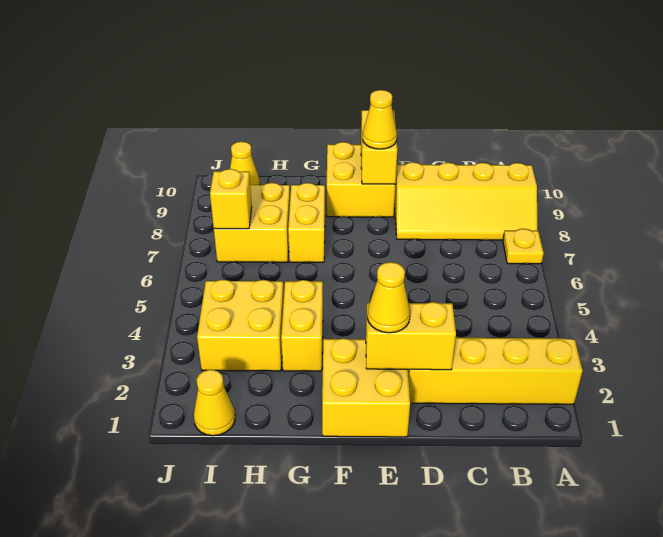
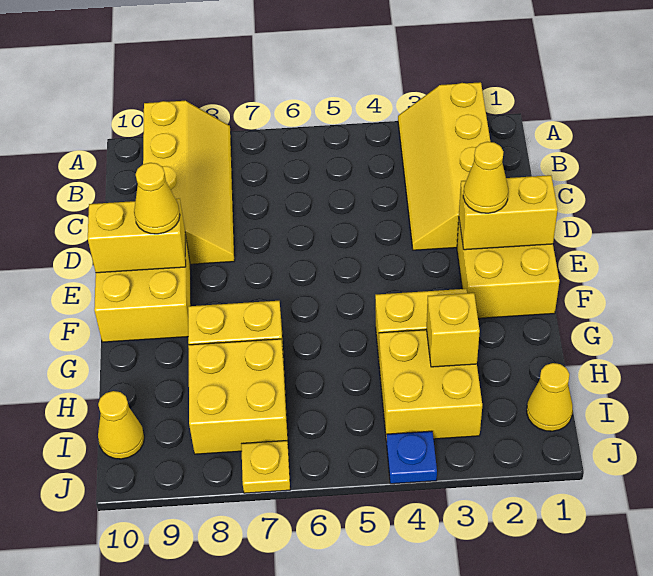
yellow 1x1 plate [503,229,544,264] -> yellow 1x1 plate moved to [241,441,290,493]
yellow 1x2 brick [366,302,456,370] -> yellow 1x2 brick turned to [459,175,558,250]
yellow 1x1 brick [210,169,252,229] -> yellow 1x1 brick moved to [427,293,480,367]
none -> blue 1x1 plate [387,431,437,484]

